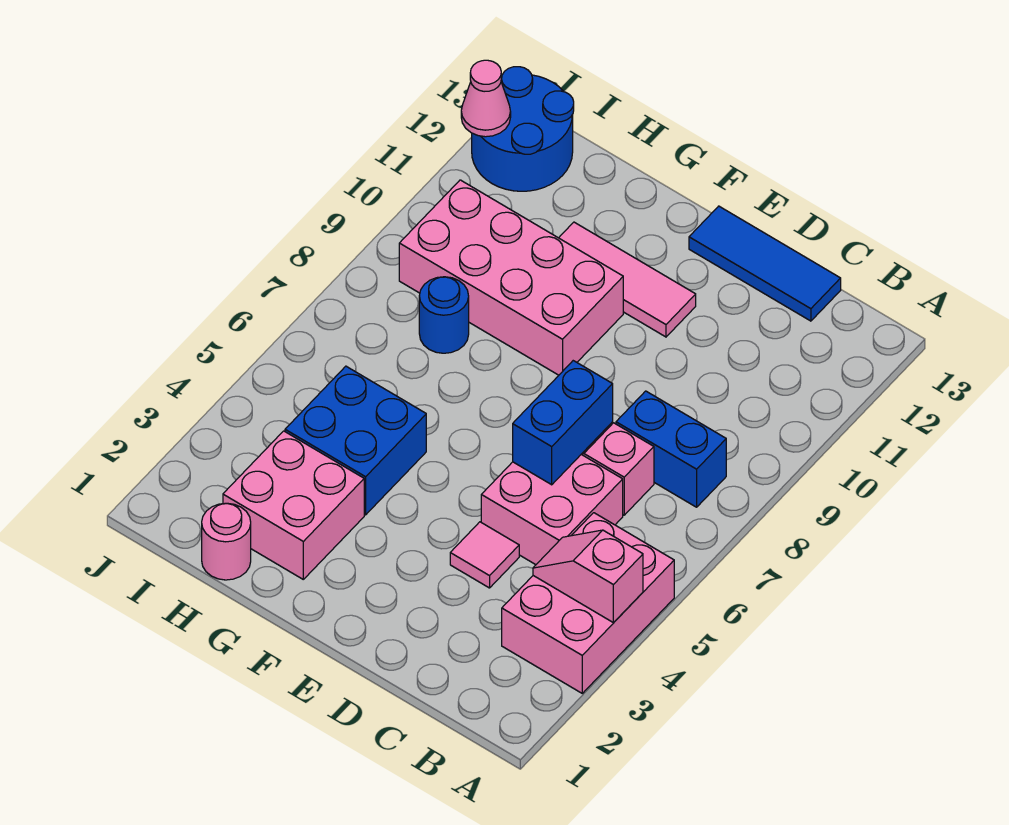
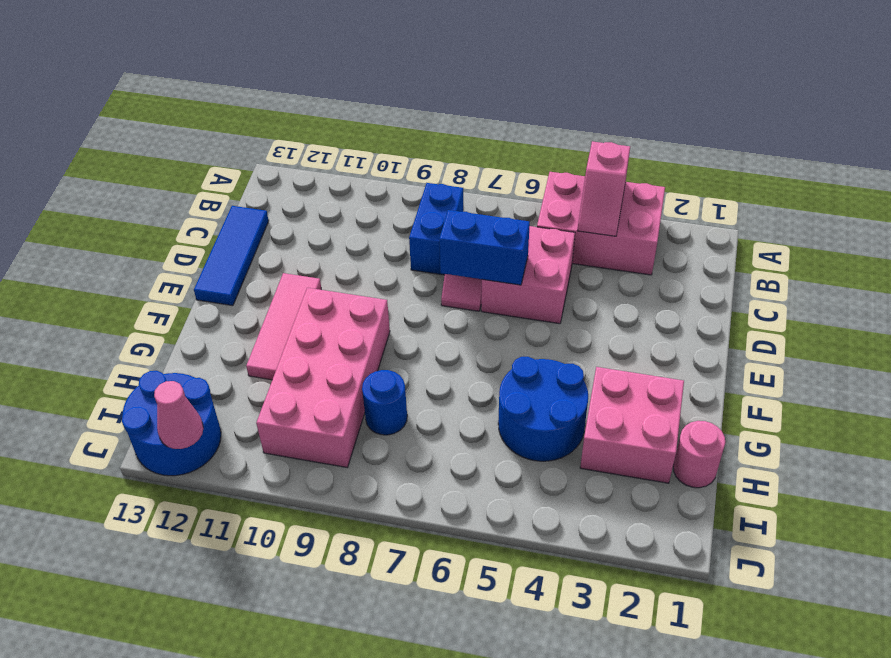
pink 1x1 tile [450,522,519,588] -> none
blue 2x2 brick [285,366,426,515] -> blue 2x2 round brick [498,357,588,461]

